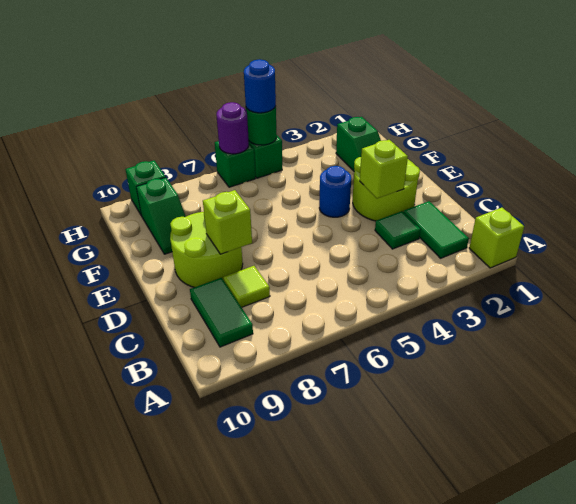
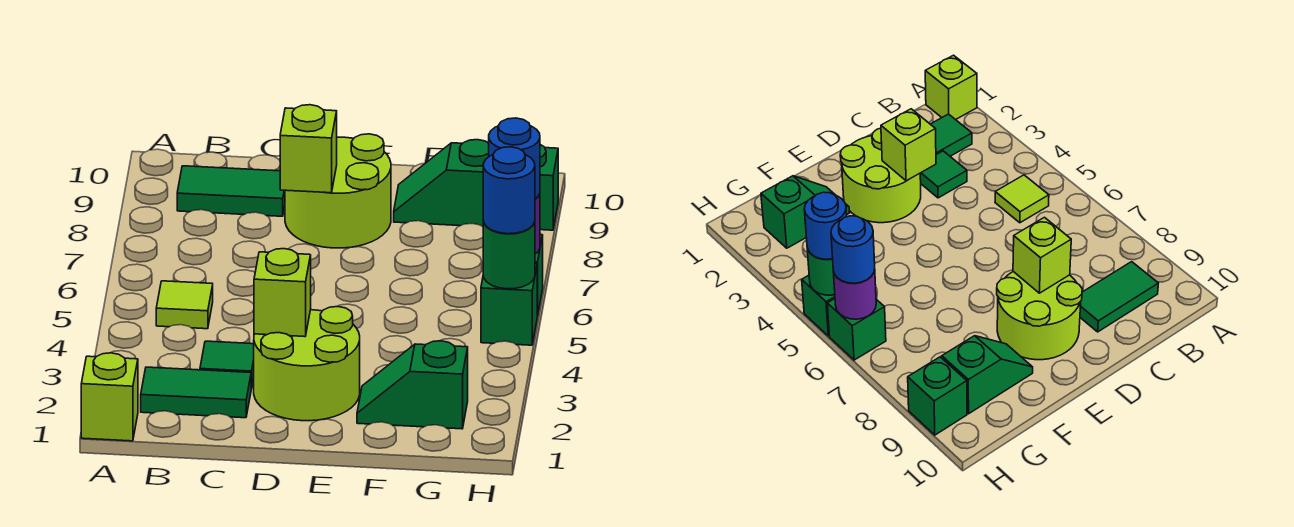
lime 1x1 tile [223,266,270,307] -> lime 1x1 tile moved to [156,281,213,329]
blue 1x1 round brick [319,166,351,217] -> blue 1x1 round brick moved to [489,118,540,199]

